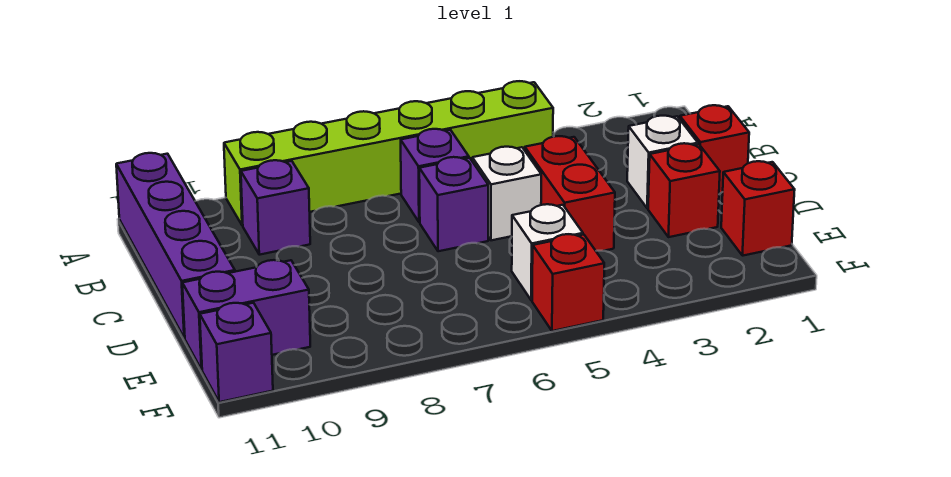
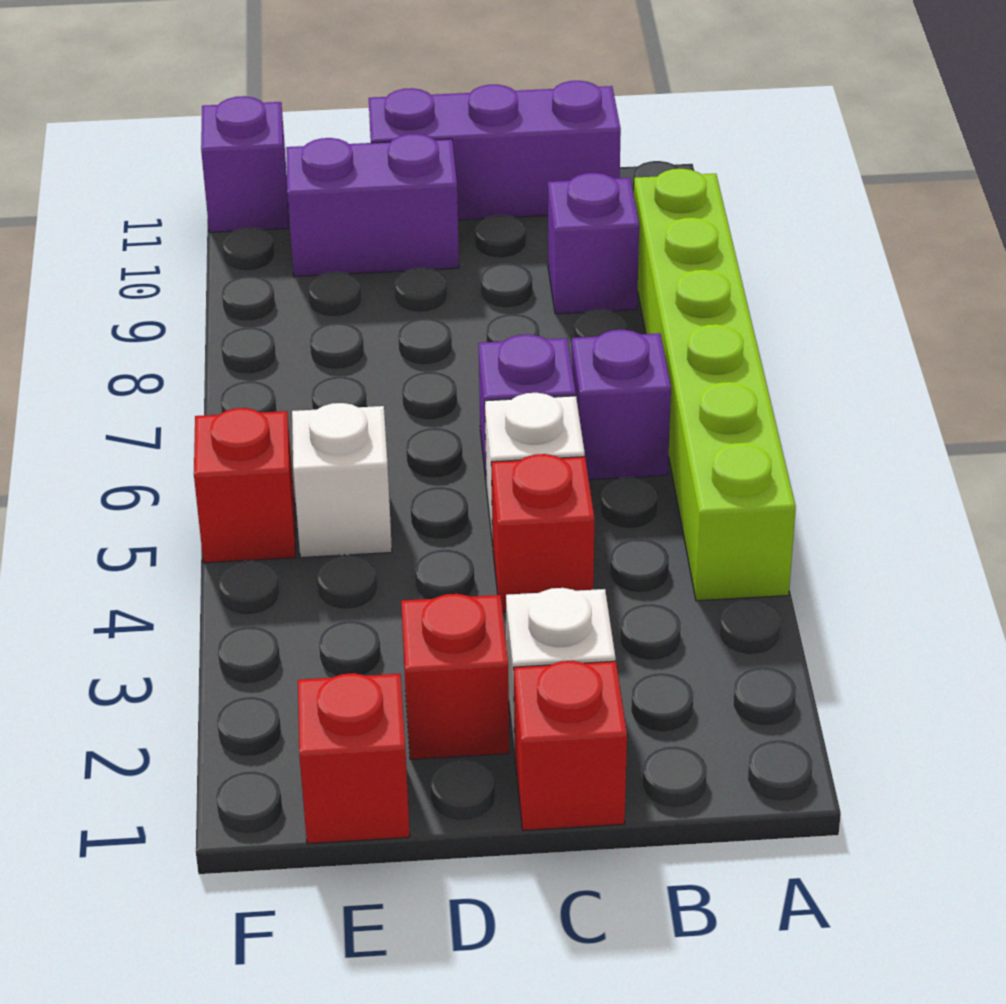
purple 1x4 brick [116,153,235,338] -> purple 1x3 brick [369,81,621,220]
red 1x2 brick [525,136,615,251] -> red 1x1 brick [491,454,594,612]
purple 1x2 brick [182,260,310,370] -> purple 1x2 brick turned to [286,134,459,277]

